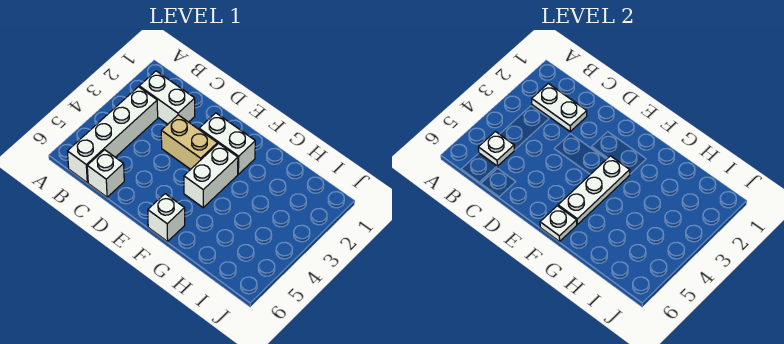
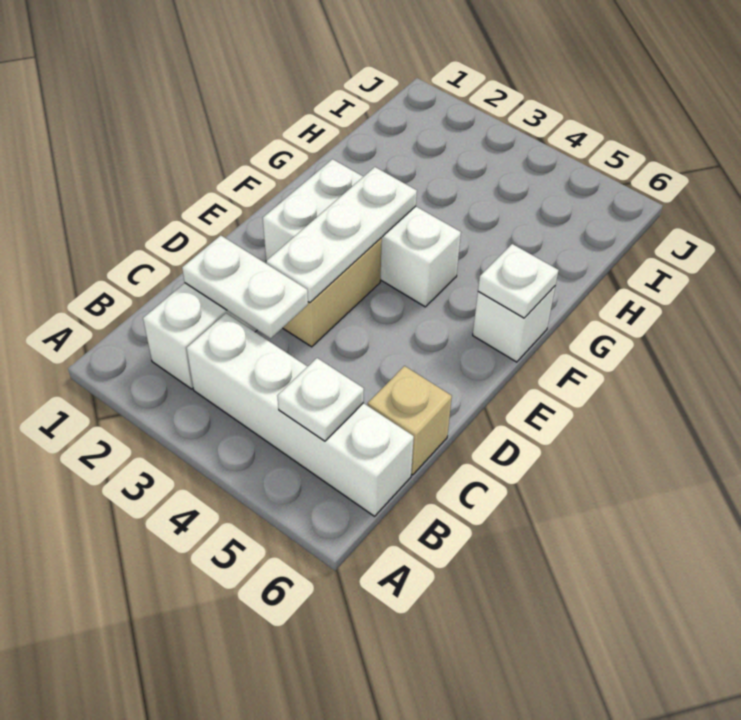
white 1x2 plate [532,84,587,131] -> white 1x2 plate turned to [182,235,308,338]
white 1x1 brick [87,150,124,197] -> tan 1x1 brick [368,366,452,475]
white 1x3 plate [558,156,630,224] -> white 1x3 plate turned to [266,167,417,303]

